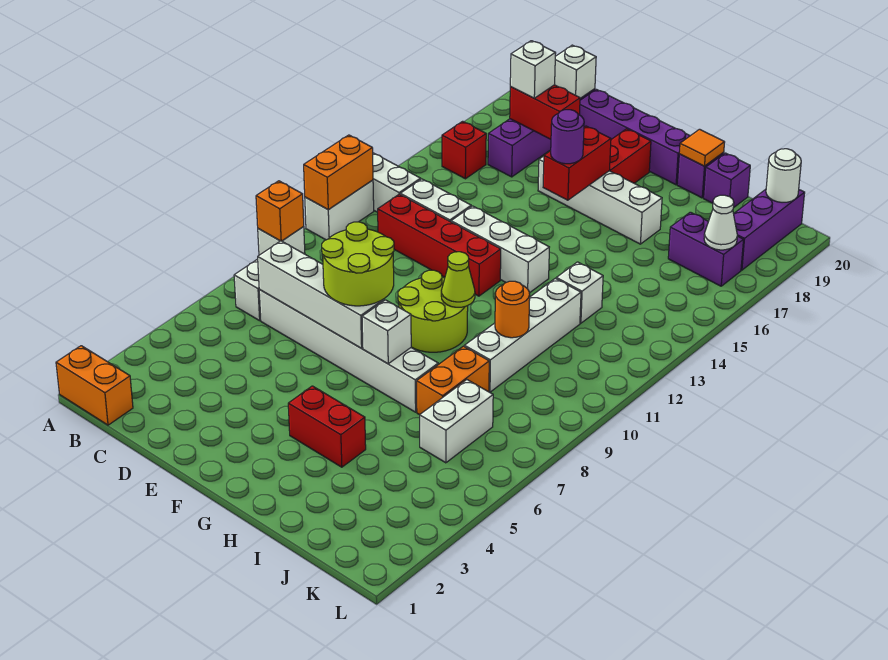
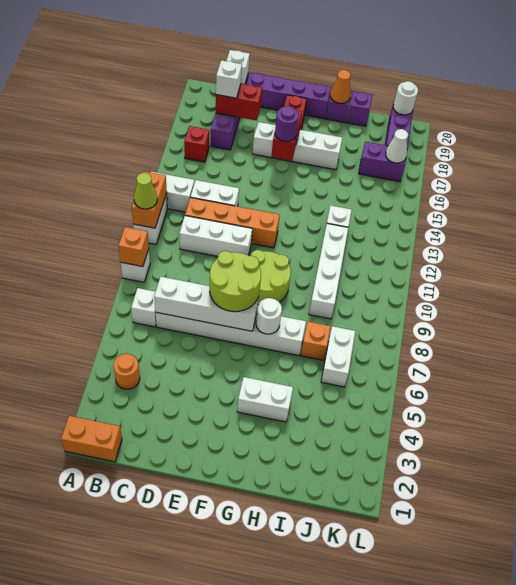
red 1x4 brick [378,194,501,296] -> orange 1x4 brick [185,197,280,248]
white 1x3 brick [451,206,549,293] -> white 1x3 brick moved to [179,216,252,256]
red 1x2 brick [288,386,366,467] -> white 1x2 brick [237,377,293,422]
white 1x1 brick [362,300,411,364] -> white 1x1 round brick [256,298,282,334]
lime 1x1 cone [441,252,475,307] -> lime 1x1 cone moved to [134,173,157,209]
orange 1x1 tile [679,129,725,166] -> orange 1x1 cone [330,70,351,103]
orange 1x2 brick [417,346,489,415] -> orange 1x1 brick [301,322,331,360]
orange 1x1 round brick [495,281,530,338] -> orange 1x1 round brick moved to [113,354,140,389]

